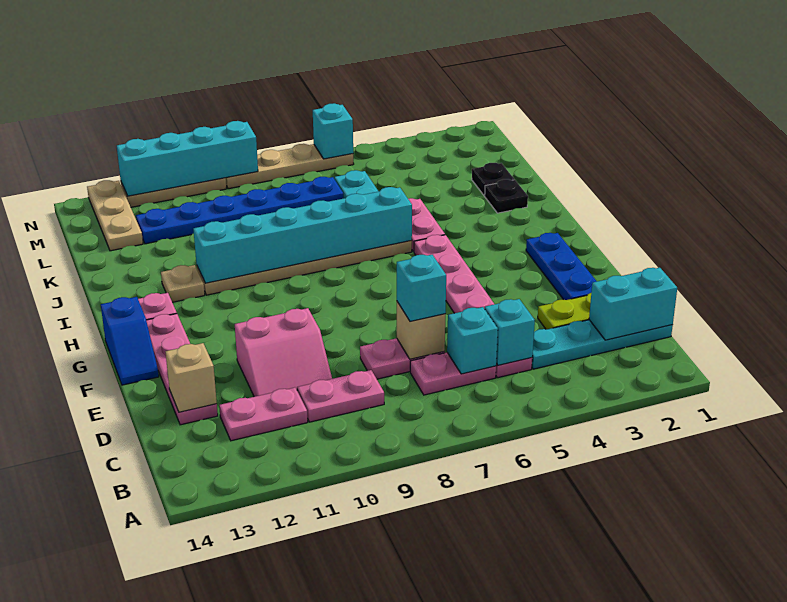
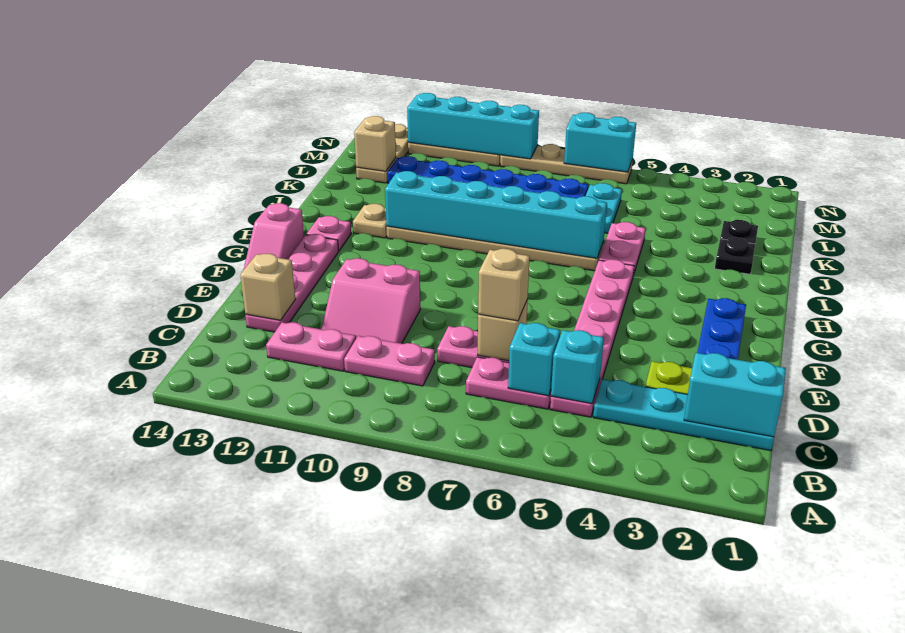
cyan 1x1 brick [397,255,446,321] -> tan 1x1 brick [478,249,530,321]
blue 1x2 slope [101,297,159,385] -> pink 1x2 slope [244,203,304,269]
none -> tan 1x1 brick [354,116,396,171]
cyan 1x1 brick [313,103,353,159] -> cyan 1x2 brick [564,113,636,172]

